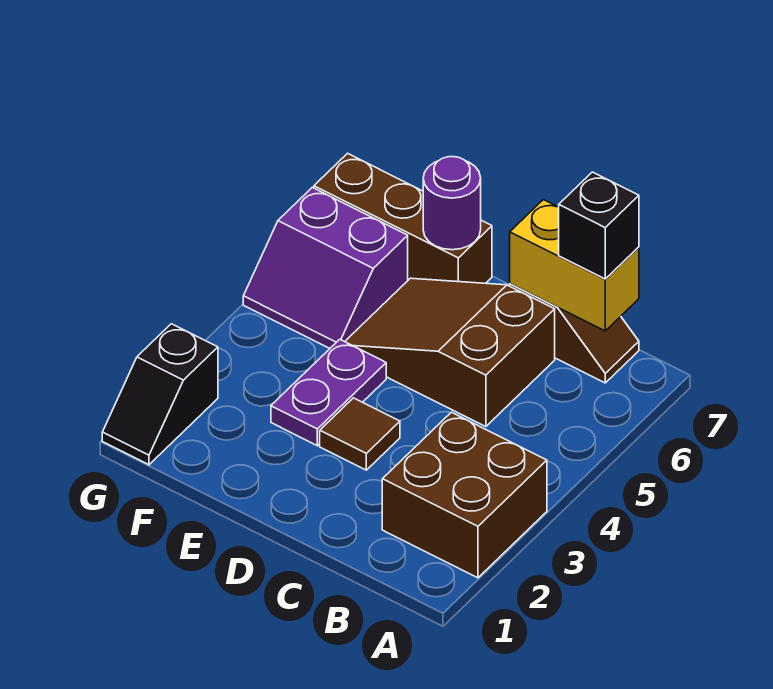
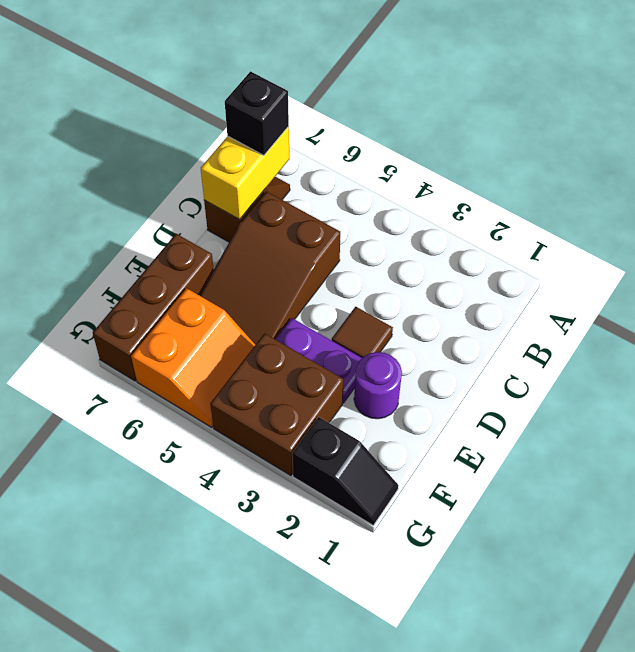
brown 2x2 brick [382,412,547,578] -> brown 2x2 brick moved to [210,333,343,475]
purple 1x1 round brick [423,157,481,250] -> purple 1x1 round brick moved to [354,352,402,419]
purple 2x2 slope [243,187,408,348] -> orange 2x2 slope [131,288,255,427]

